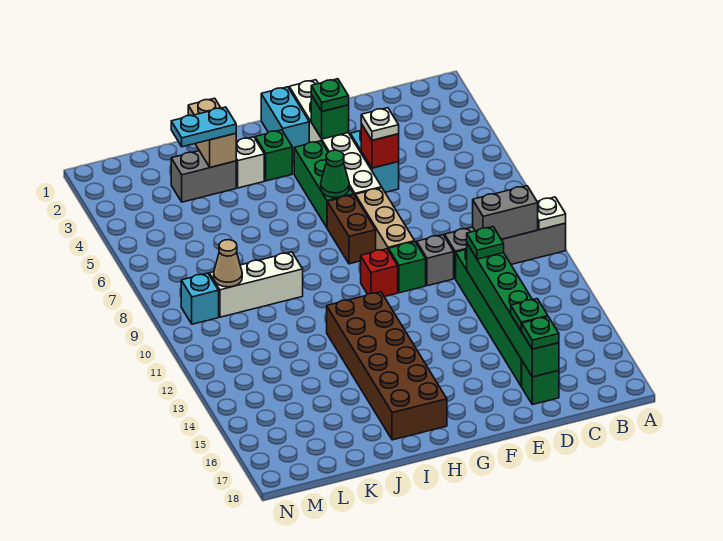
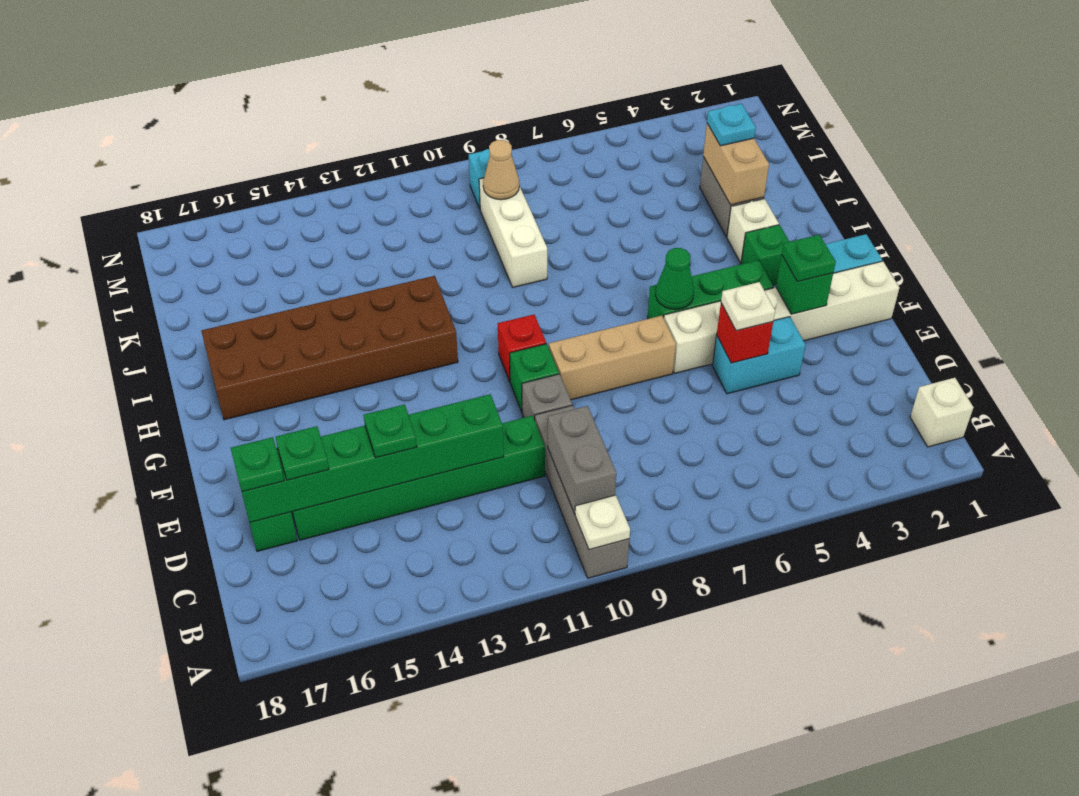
none -> white 1x1 brick [910,378,973,447]
green 1x1 plate [467,227,504,259] -> green 1x1 plate moved to [364,405,417,458]
brown 1x2 brick [327,195,376,264] -> none
tan 1x2 brick [188,98,236,167] -> tan 1x2 brick turned to [703,124,769,205]
cyan 1x2 plate [171,107,236,147] -> cyan 1x1 plate [707,104,756,146]

